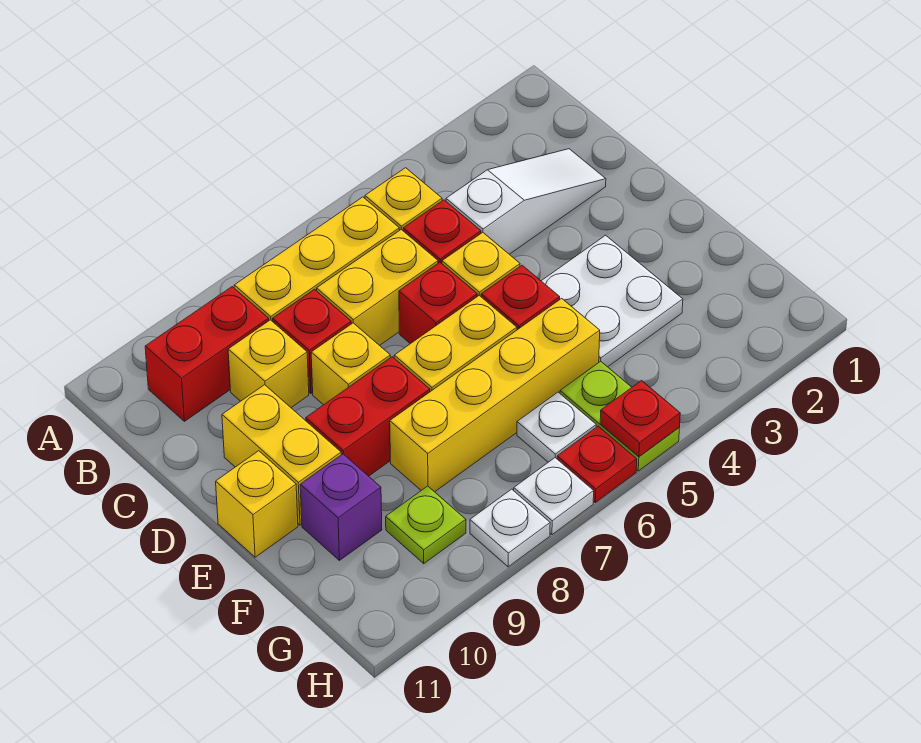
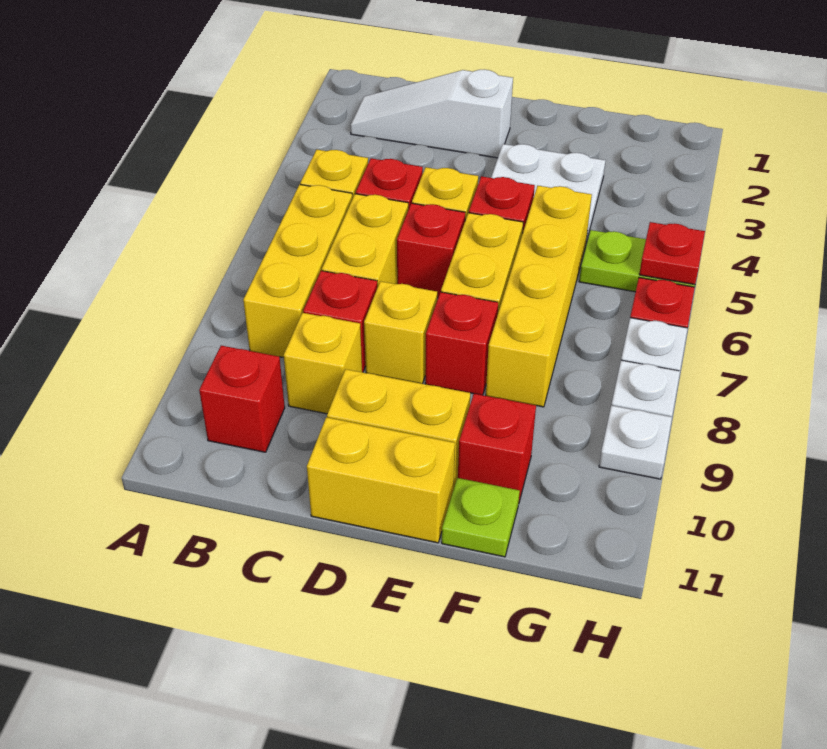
red 1x2 brick [145,287,269,421] -> red 1x1 brick [199,346,285,452]
white 1x3 slope [446,149,606,254] -> white 1x3 slope turned to [350,70,513,158]
red 1x2 brick [306,357,430,476] -> red 1x1 brick [425,292,498,395]
yellow 1x1 brick [216,451,298,557] -> yellow 1x2 brick [307,417,455,543]
purple 1x1 brick [300,454,382,560] -> red 1x1 brick [458,394,536,502]
white 1x1 plate [517,392,596,462] -> white 1x1 plate moved to [599,405,672,479]
lime 1x1 plate [386,486,466,564] -> lime 1x1 plate moved to [442,478,520,557]

